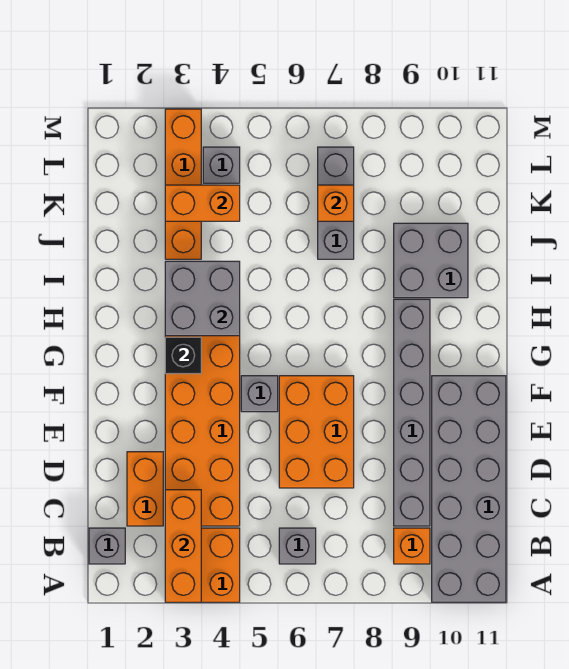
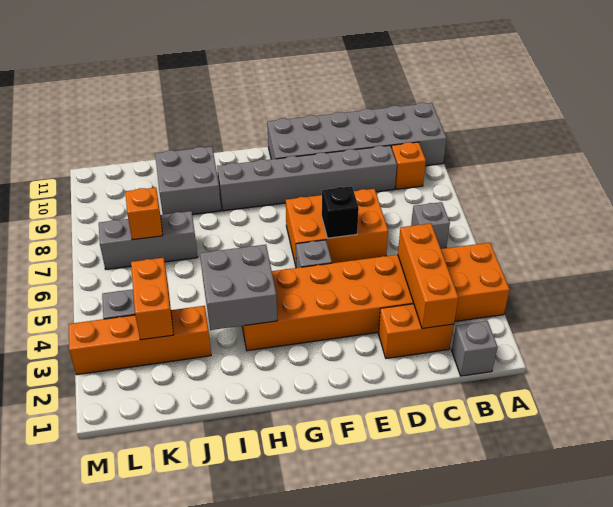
orange 1x3 brick [165,490,201,602] -> orange 1x3 brick turned to [398,223,458,329]
black 1x1 brick [165,337,201,374] -> black 1x1 brick moved to [322,186,359,238]

